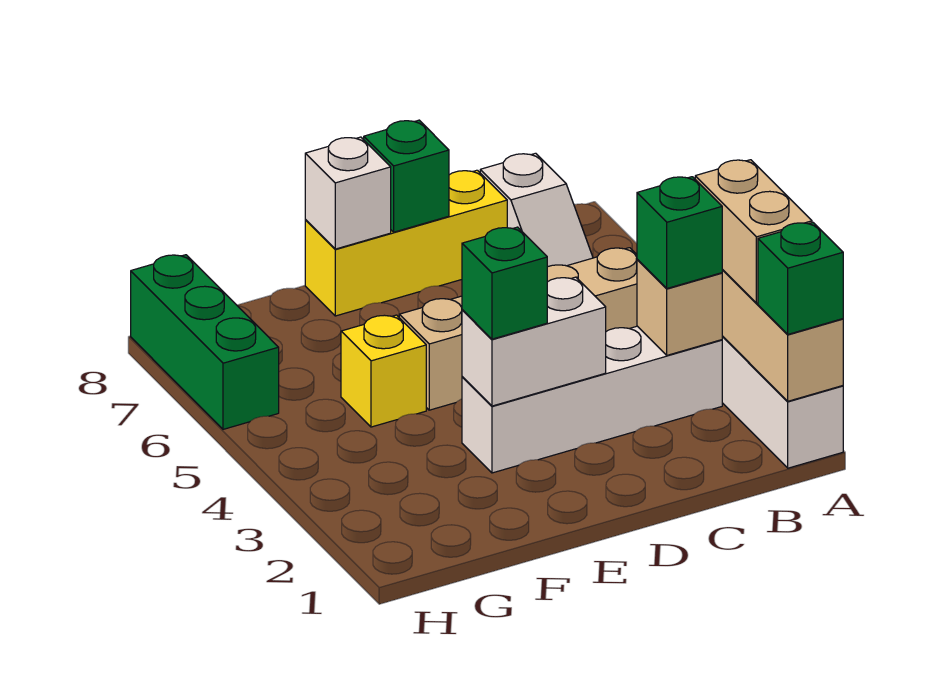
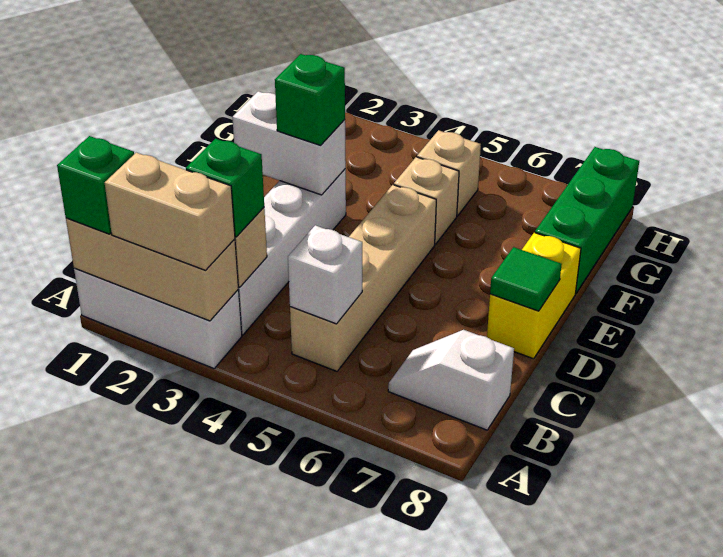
yellow 1x3 brick [305,170,507,316] -> yellow 1x2 brick [487,233,581,359]
white 1x2 brick [462,277,606,406] -> white 1x2 brick turned to [232,91,346,195]
green 1x1 brick [364,120,449,232] -> green 1x1 tile [490,247,562,311]
white 1x1 brick [305,137,391,249] -> white 1x1 brick moved to [288,225,362,324]
yellow 1x1 brick [341,315,426,427] -> tan 1x1 brick [394,157,459,244]
none -> tan 1x1 brick [417,130,481,216]
green 1x3 brick [131,255,279,429] -> green 1x3 brick turned to [535,147,639,293]

